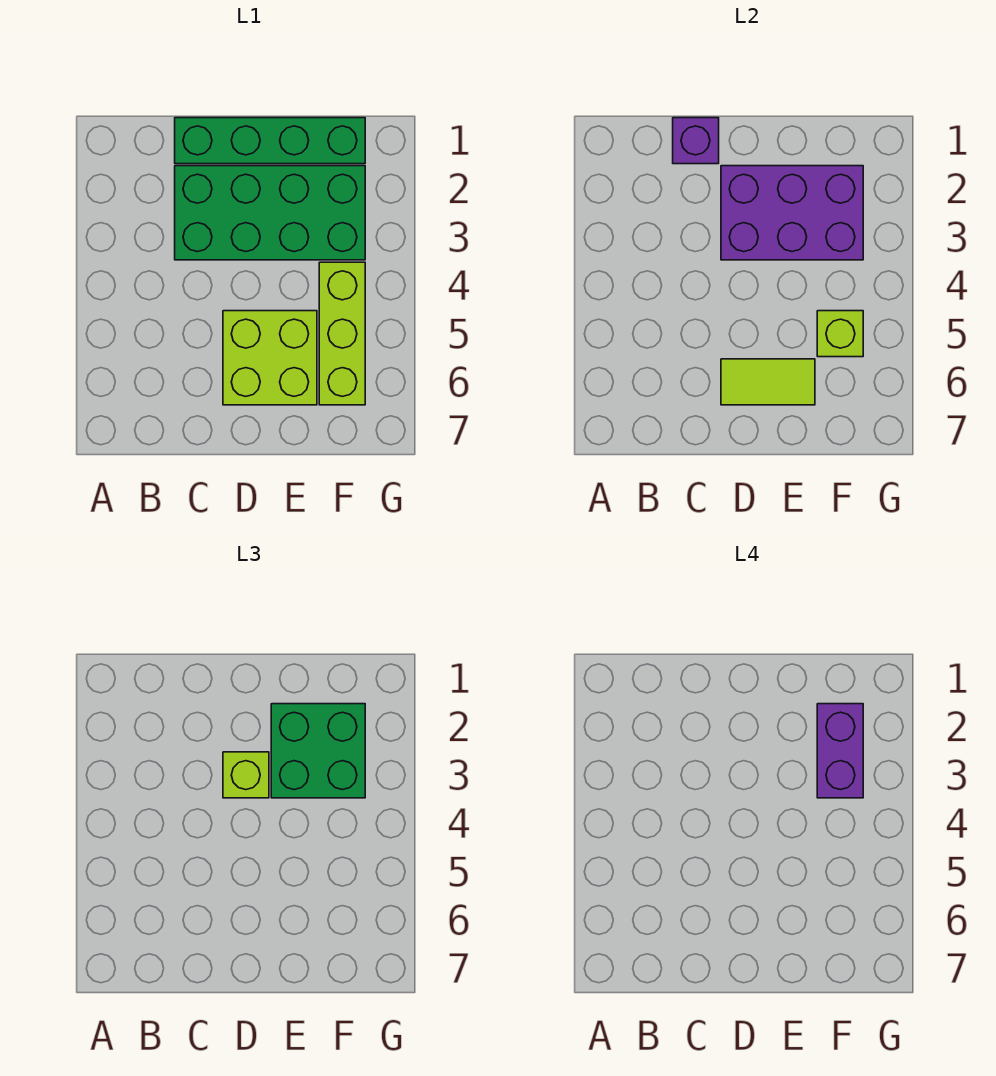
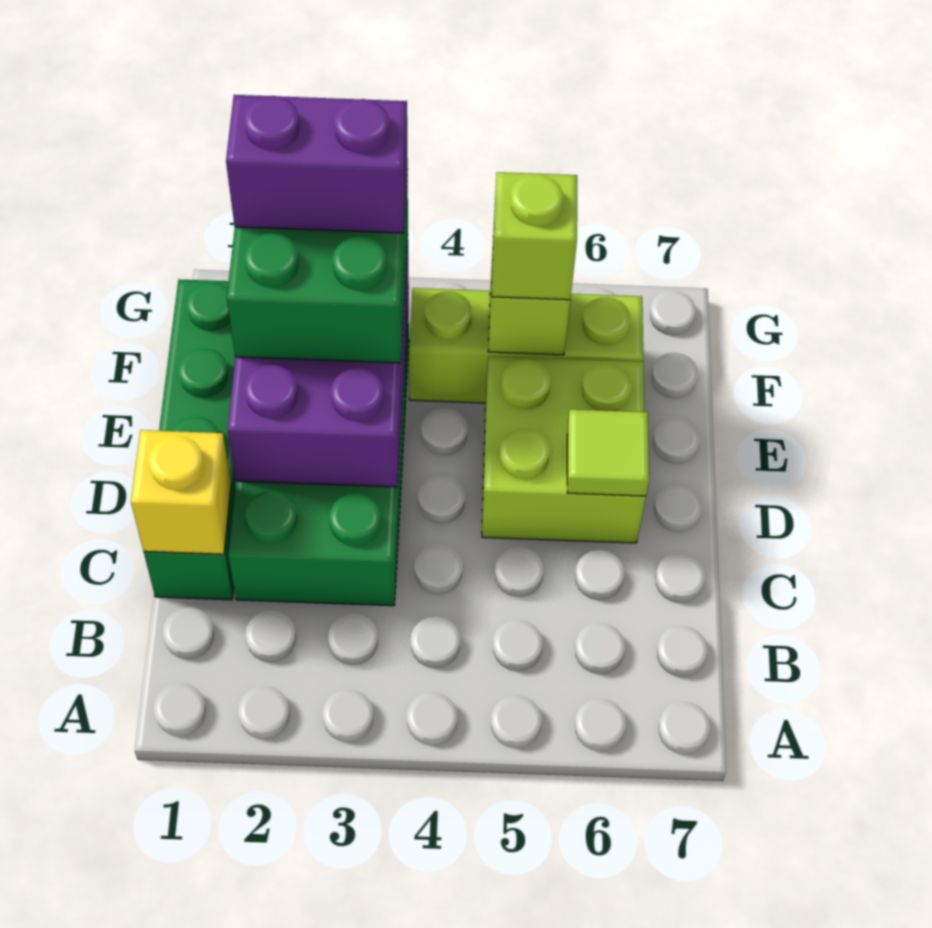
purple 1x1 brick [673,118,719,164] -> yellow 1x1 brick [131,430,231,554]
lime 1x1 brick [223,752,269,798] -> lime 1x1 brick moved to [491,172,577,300]
lime 1x2 tile [721,359,815,405] -> lime 1x1 tile [567,409,649,496]

